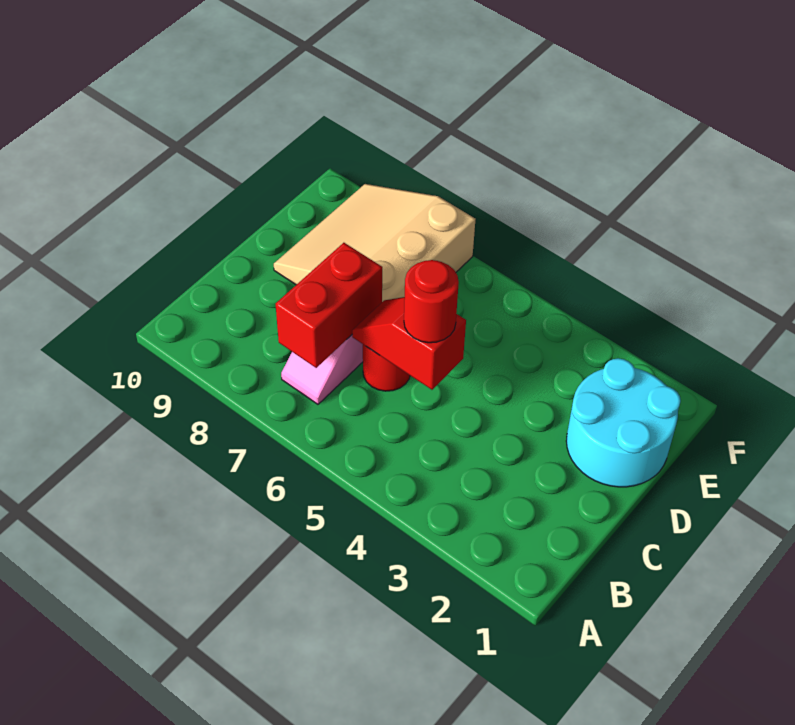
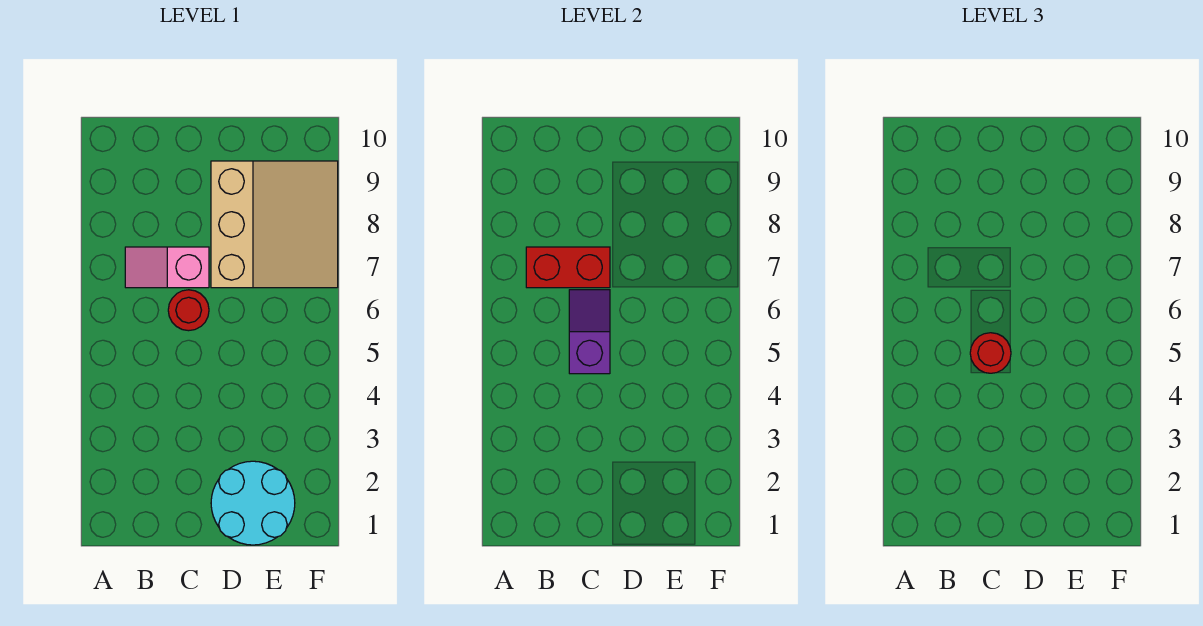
red 1x2 slope [352,297,466,390] -> purple 1x2 slope [569,290,610,374]
tan 3x3 slope [274,184,475,302] -> tan 3x3 slope turned to [211,161,338,288]

